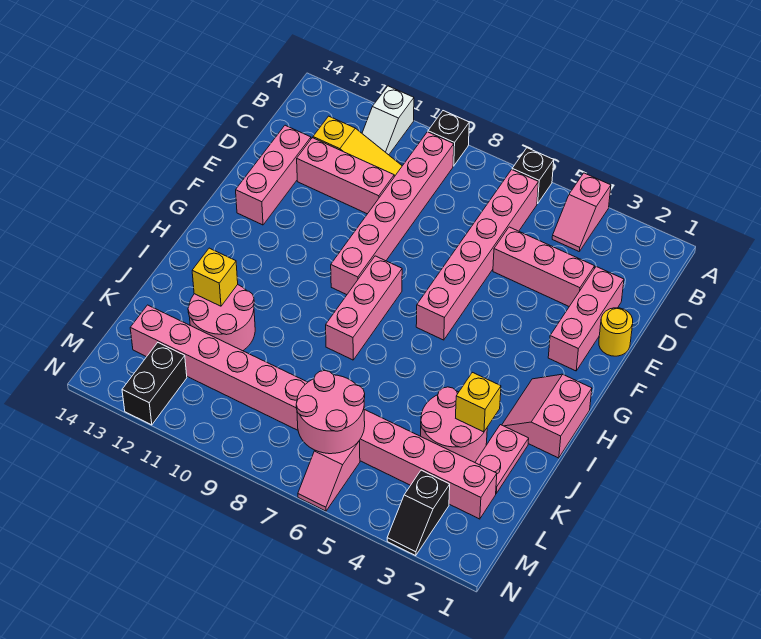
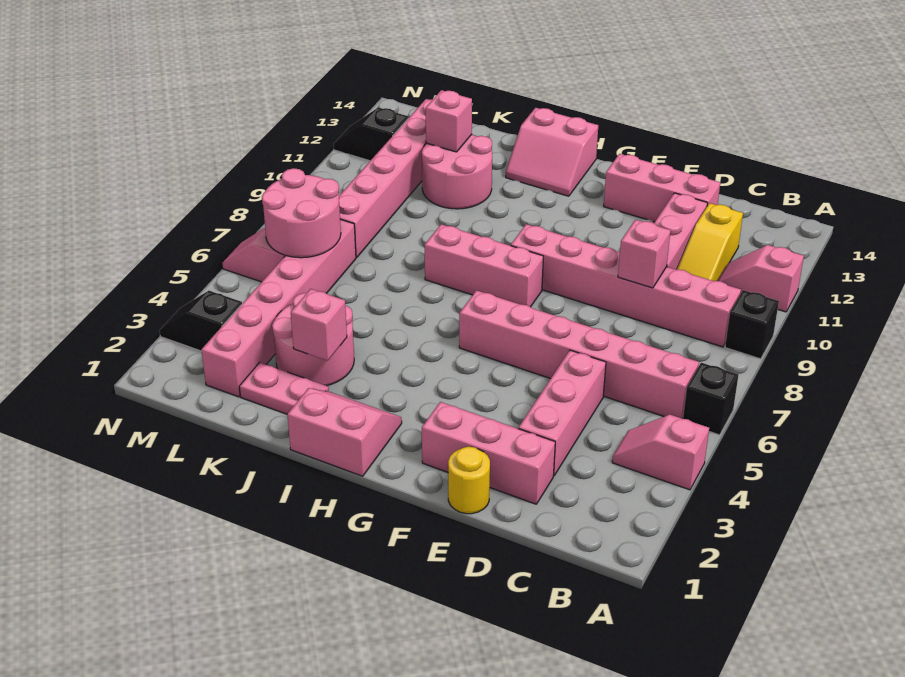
white 1x2 slope [362,86,414,155] -> pink 1x2 slope [718,245,804,312]
none -> pink 1x1 brick [618,220,670,288]
none -> pink 2x2 slope [506,108,598,196]
yellow 1x1 brick [456,372,501,432] -> pink 1x1 brick [291,289,347,361]
yellow 1x1 brick [192,248,238,306] -> none
none -> pink 1x1 brick [426,90,472,152]
black 1x2 brick [122,343,187,425] -> black 1x2 slope [334,107,408,161]

